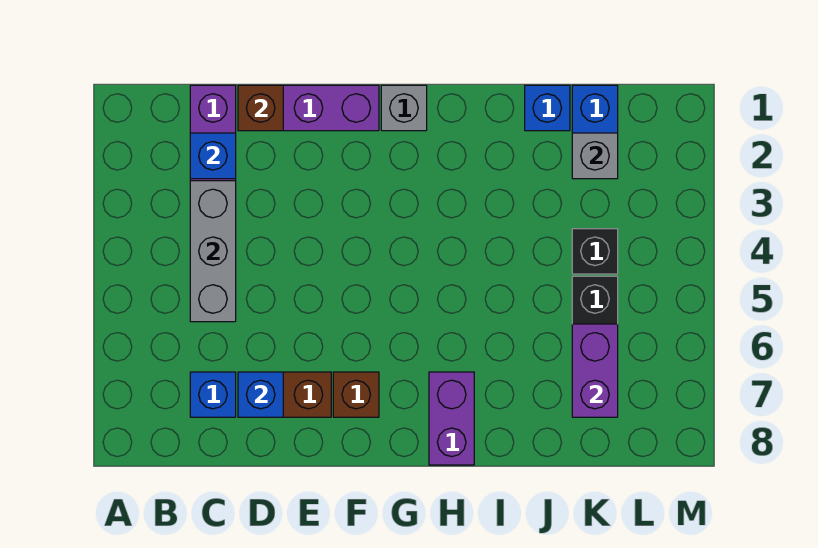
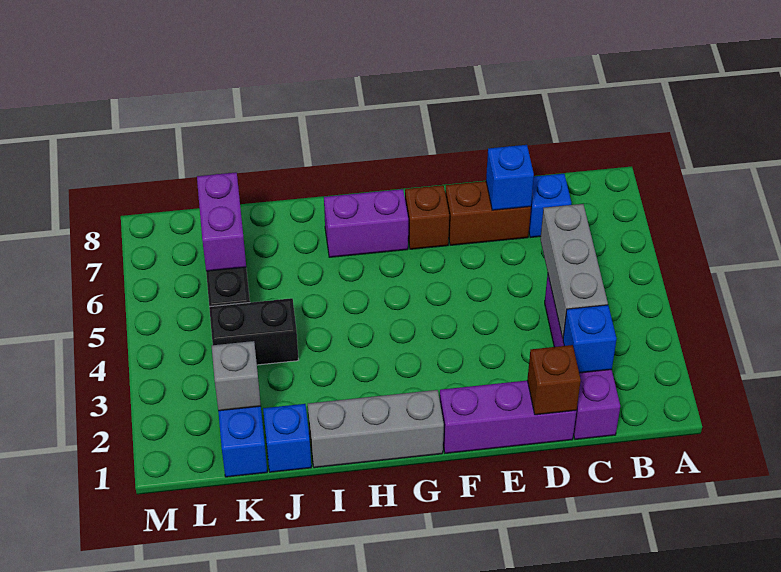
grey 1x1 brick [381,85,427,131] -> grey 1x3 brick [308,390,444,468]
purple 1x2 brick [429,372,474,465] -> purple 1x2 brick turned to [324,189,408,257]
black 1x1 brick [572,229,618,274] -> black 1x2 brick [209,298,298,365]

